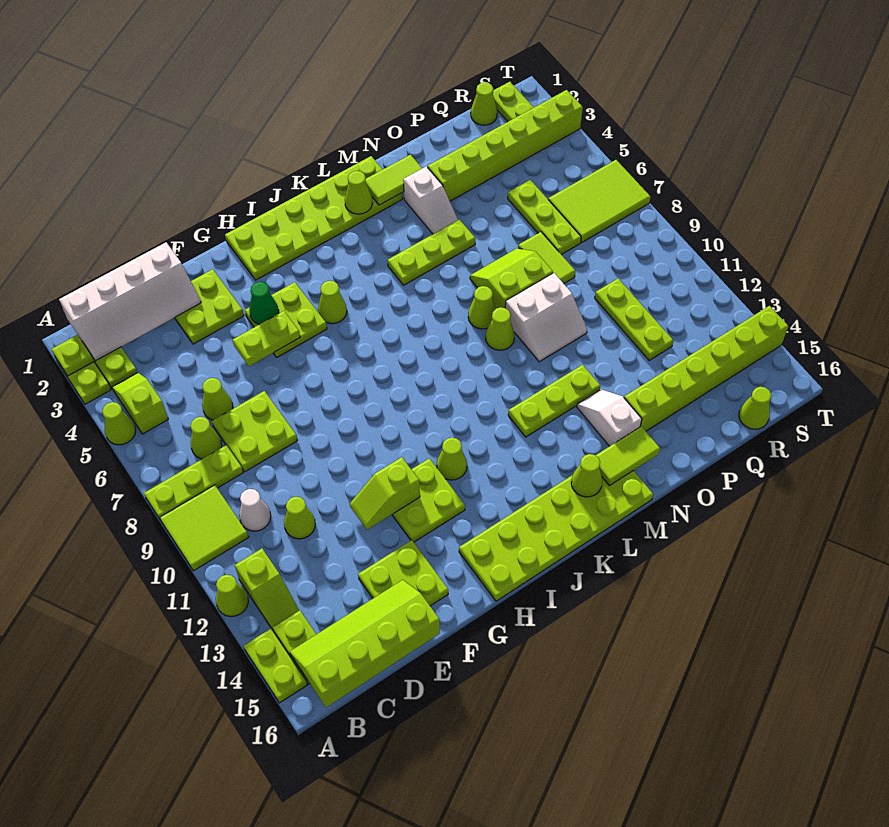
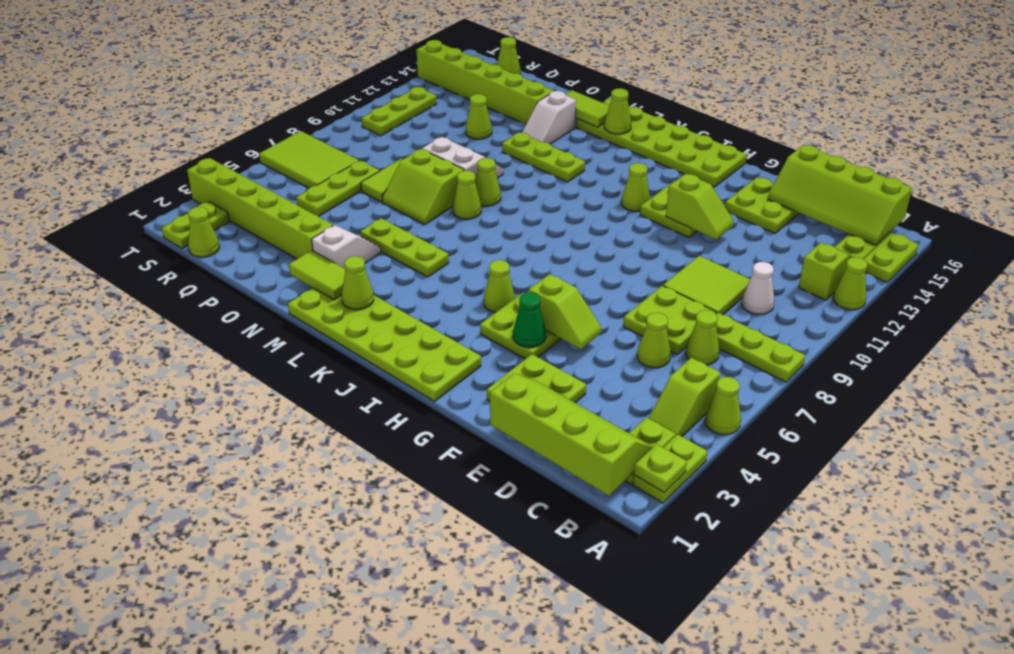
lime 2x2 tile [160,485,249,571] -> lime 2x2 tile moved to [663,256,750,315]
white 2x4 slope [59,243,201,361] -> lime 2x4 slope [490,373,653,496]
lime 1x1 cone [284,497,315,539] -> lime 1x1 cone moved to [466,94,492,139]
lime 1x2 plate [233,311,300,366] -> lime 1x2 slope [529,274,601,349]
lime 1x3 plate [595,279,673,360] -> lime 1x3 plate moved to [362,87,437,136]

